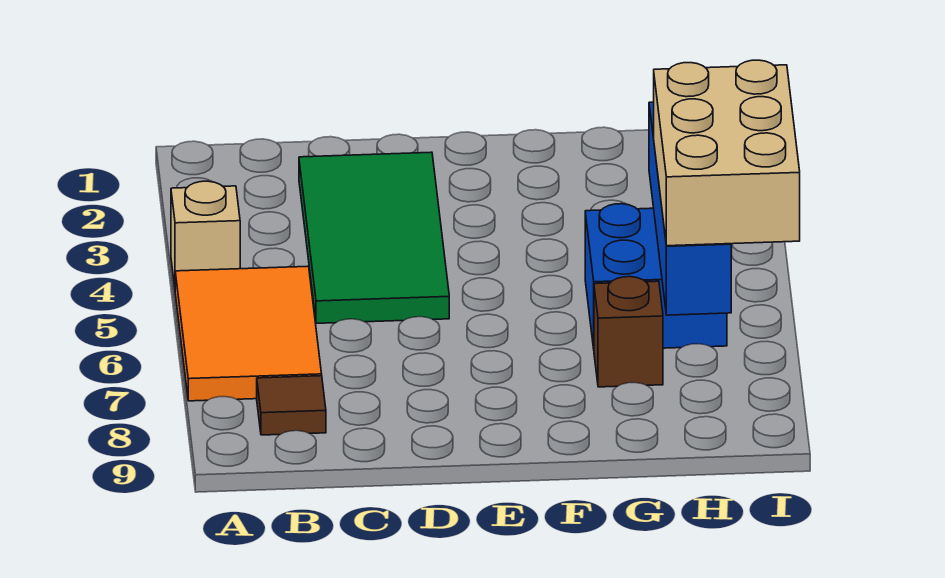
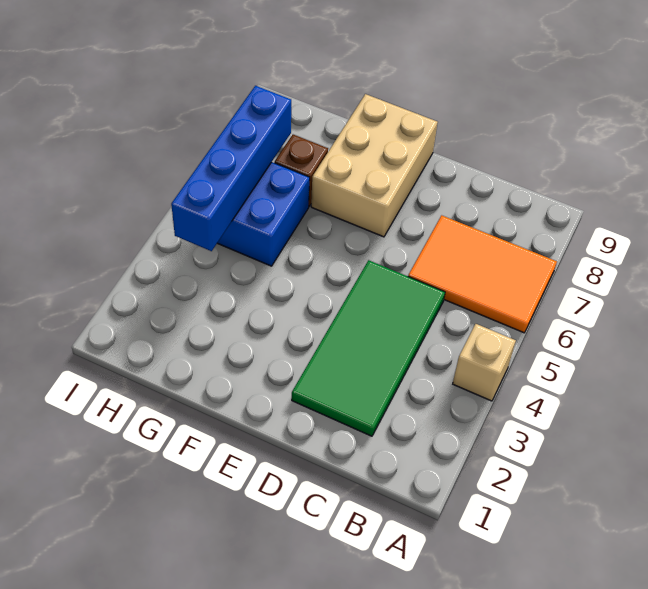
orange 2x3 tile [175,266,322,401] -> orange 2x3 tile turned to [408,215,557,333]
brown 1x1 tile [257,376,326,435] -> none
tan 2x3 brick [654,60,800,246] -> tan 2x3 brick moved to [311,94,438,237]

